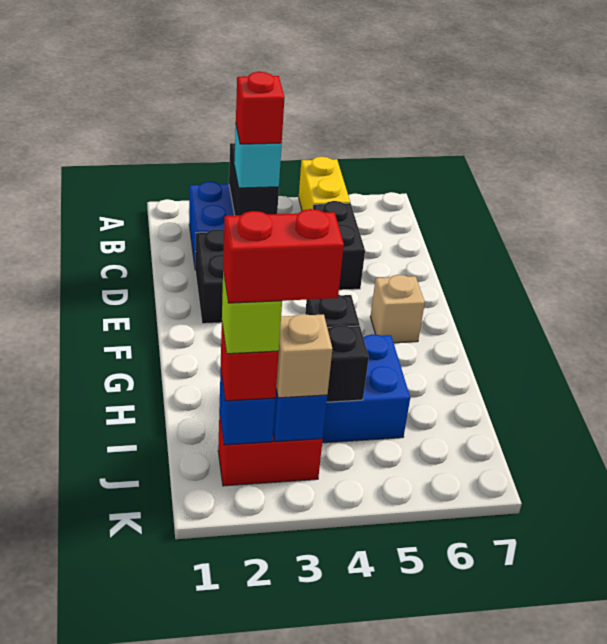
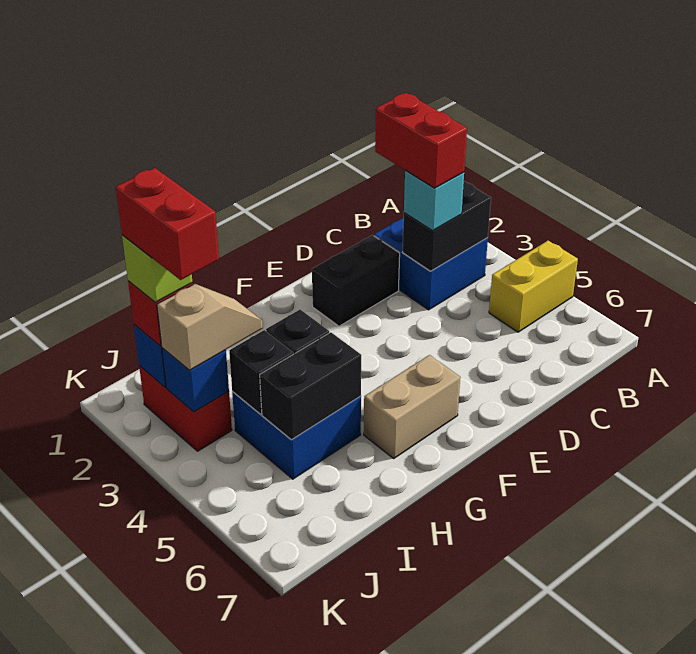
red 1x1 brick [236,72,284,144] -> red 1x2 brick [375,93,467,188]
black 1x2 brick [313,201,365,290] -> black 1x2 brick moved to [260,332,361,440]
tan 1x1 brick [370,275,425,343] -> tan 1x2 brick [364,355,460,458]

